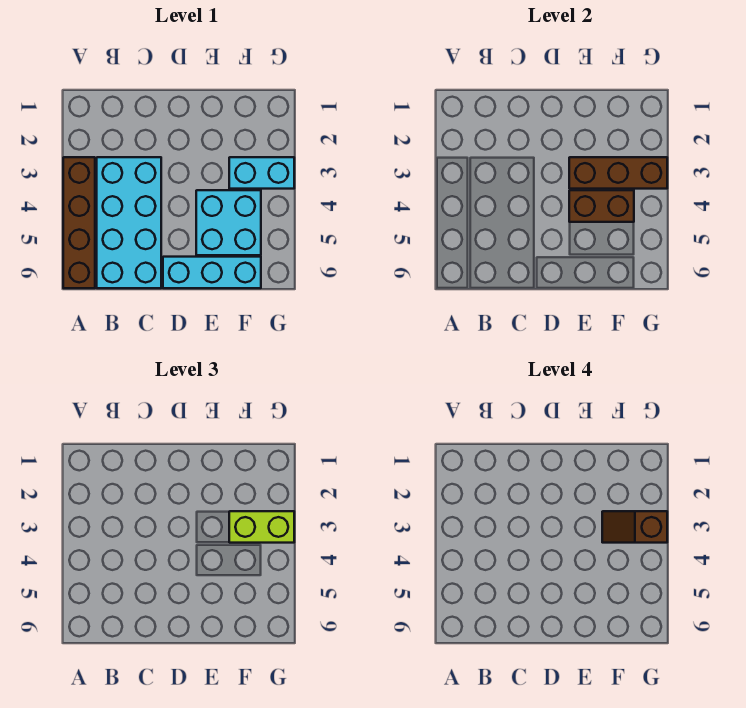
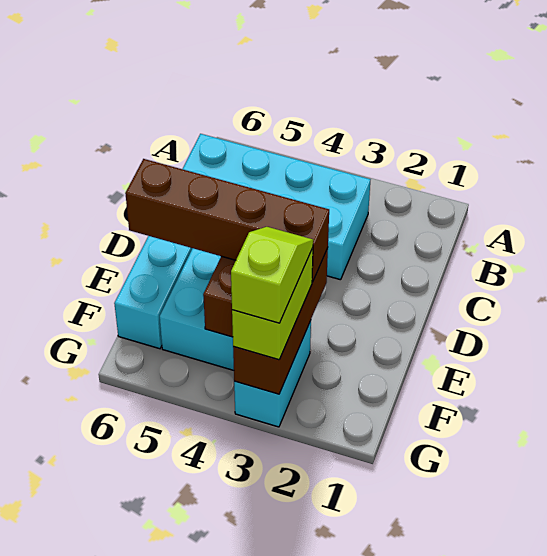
brown 1x4 brick [63,157,95,288] -> brown 1x4 brick moved to [125,159,329,282]
brown 1x2 slope [602,511,667,543] -> lime 1x2 slope [231,227,313,323]

